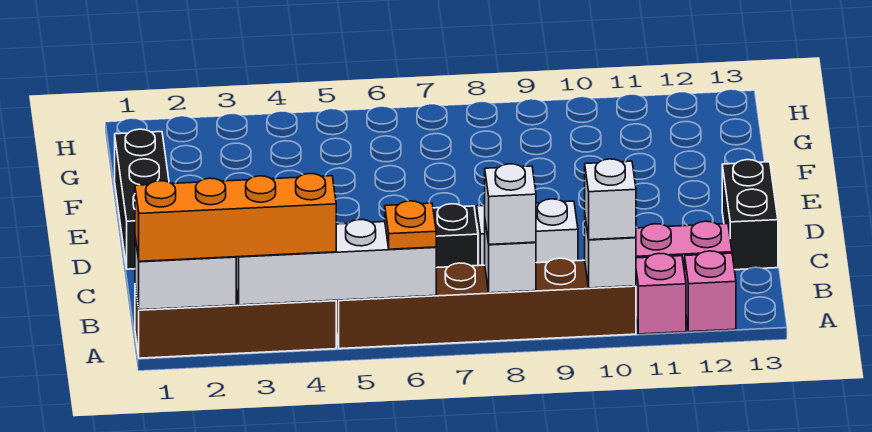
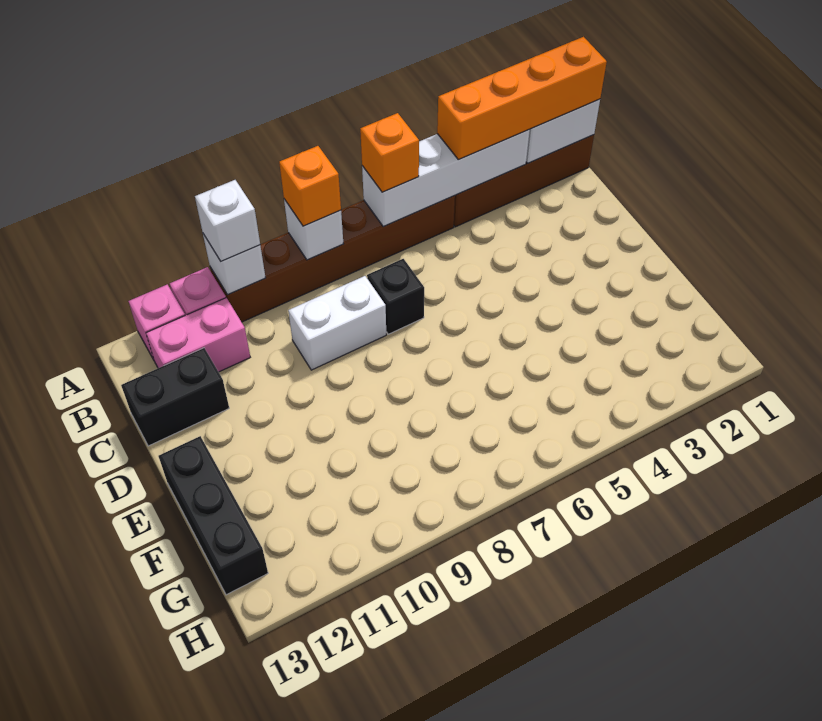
orange 1x1 plate [385,201,436,249] -> orange 1x1 brick [360,113,419,192]
white 1x1 brick [485,164,536,244] -> orange 1x1 brick [279,146,341,226]
black 1x2 brick [722,160,778,270] -> black 1x2 brick turned to [121,348,229,446]
black 1x3 brick [115,129,169,269] -> black 1x3 brick moved to [158,436,268,595]

